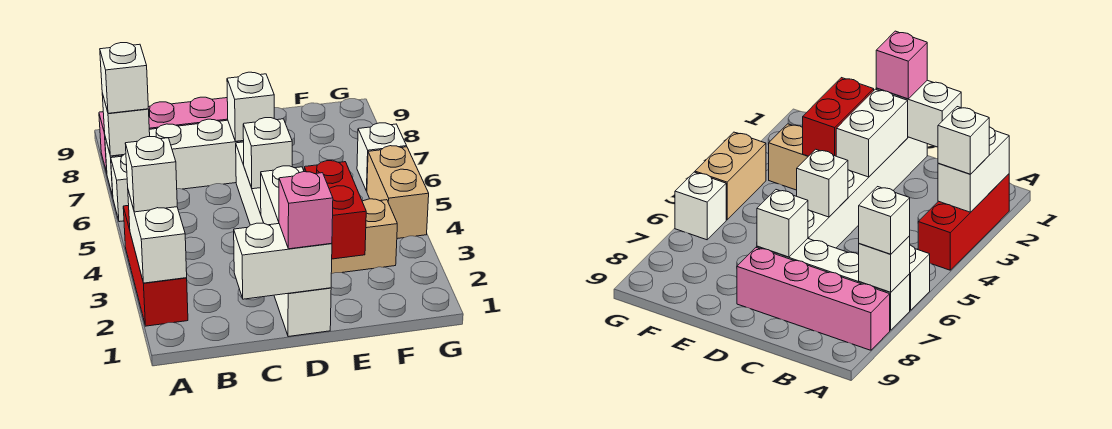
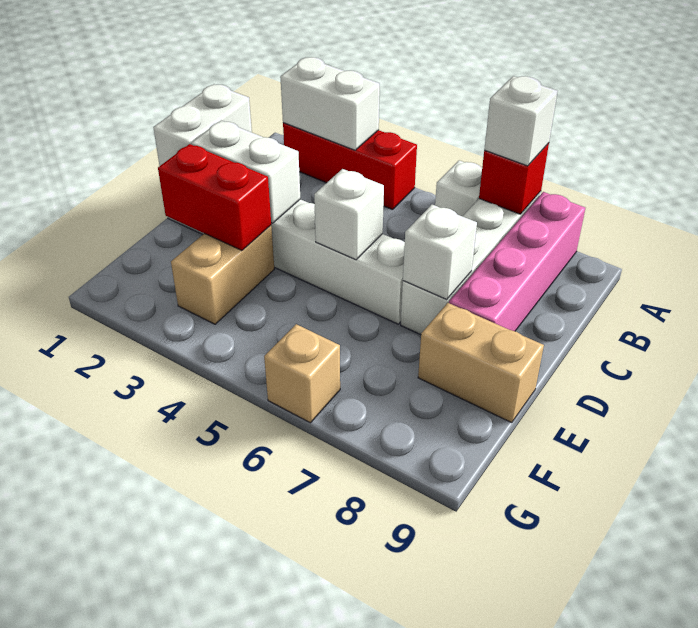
white 1x1 brick [125,137,177,212] -> none
white 1x1 brick [102,93,150,156] -> red 1x1 brick [479,143,549,214]
pink 1x1 brick [279,172,333,249] -> none
tan 1x2 brick [367,146,429,239] -> tan 1x2 brick moved to [418,303,544,423]
white 1x1 brick [357,123,407,191] -> tan 1x1 brick [264,324,340,423]

